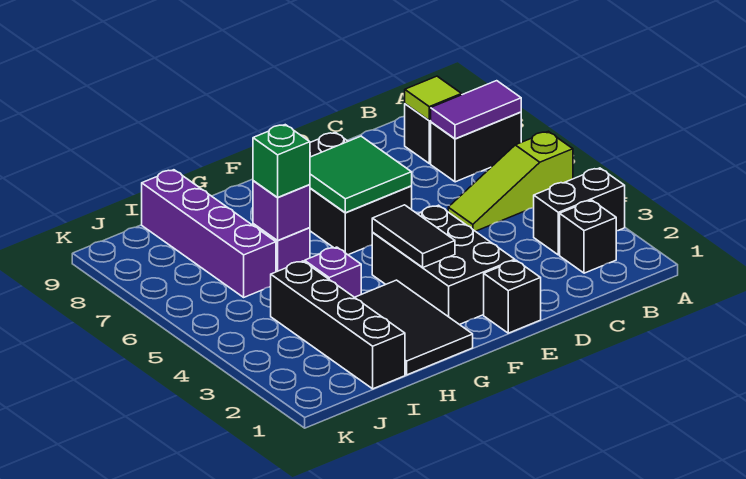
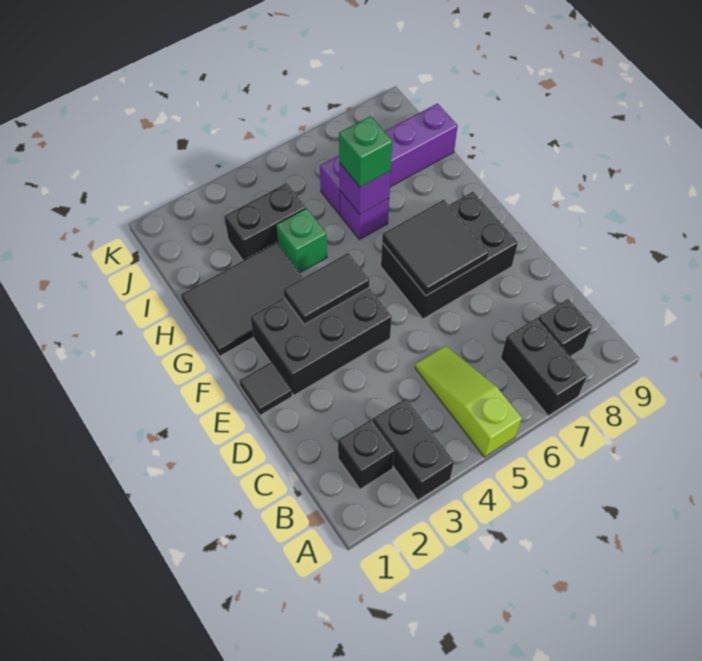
purple 1x2 tile [430,81,521,139] -> none
lime 1x1 tile [405,76,462,120] -> none
black 1x1 brick [484,260,541,333] -> black 1x1 tile [239,362,292,415]
green 2x2 tile [310,136,412,213] -> black 2x2 tile [382,200,489,296]
purple 1x1 brick [305,247,361,297] -> green 1x1 brick [276,208,327,273]
black 1x4 brick [271,261,405,389] -> black 1x2 brick [224,183,306,260]

